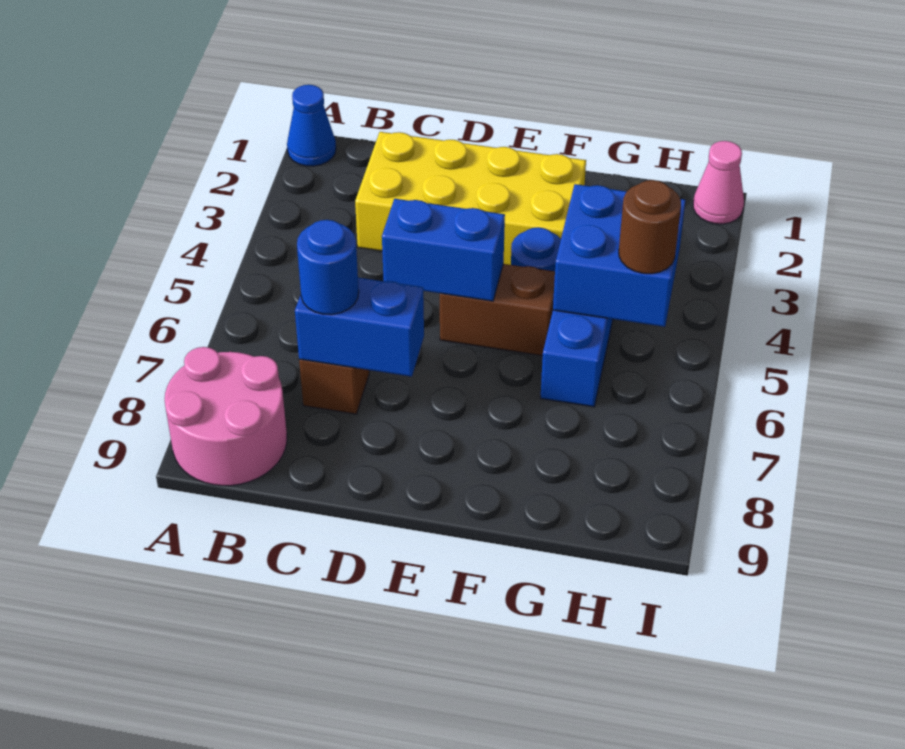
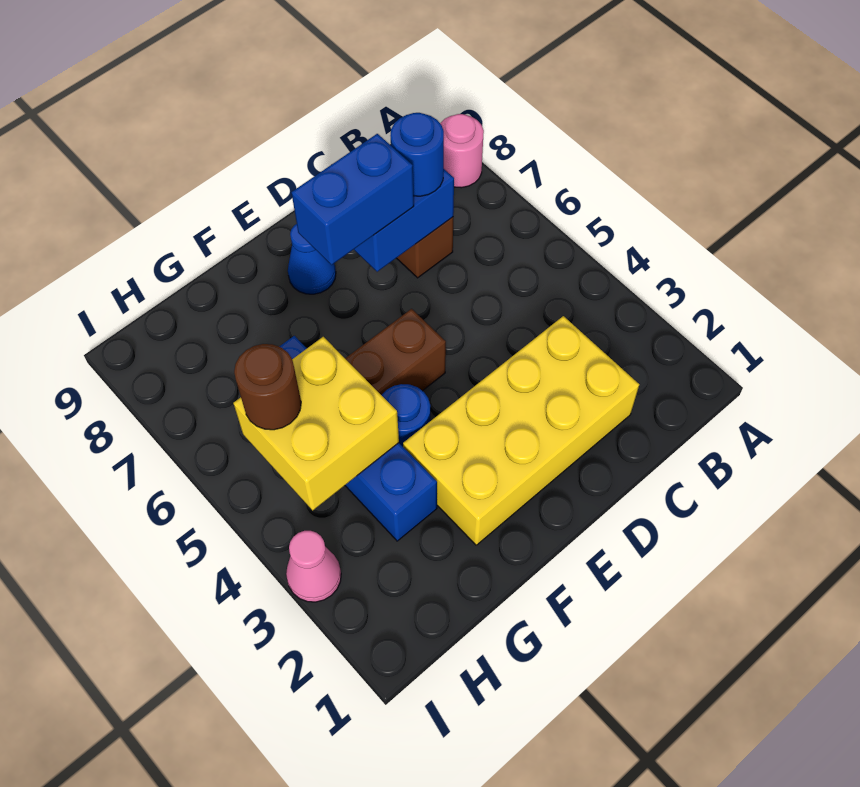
blue 1x1 cone [287,85,336,166] -> blue 1x1 cone moved to [288,224,336,294]
pink 2x2 round brick [165,347,287,486] -> pink 1x1 round brick [440,114,484,188]
blue 1x2 brick [382,199,505,301] -> blue 1x2 brick moved to [291,134,414,265]
blue 2x2 brick [553,184,685,327] -> yellow 2x2 brick [233,337,399,510]
pink 1x1 cone [693,141,744,224] -> pink 1x1 cone moved to [286,531,341,602]

